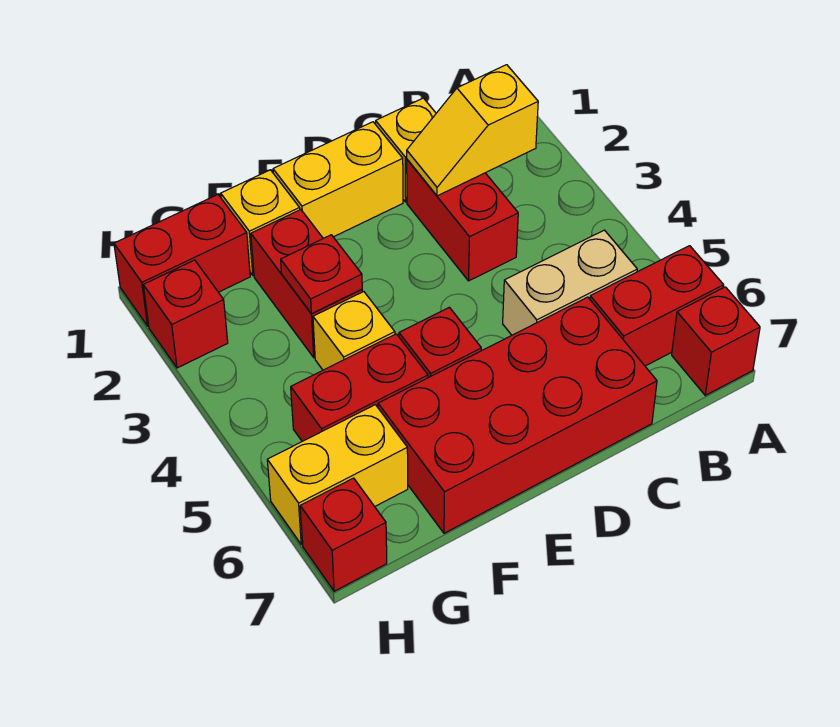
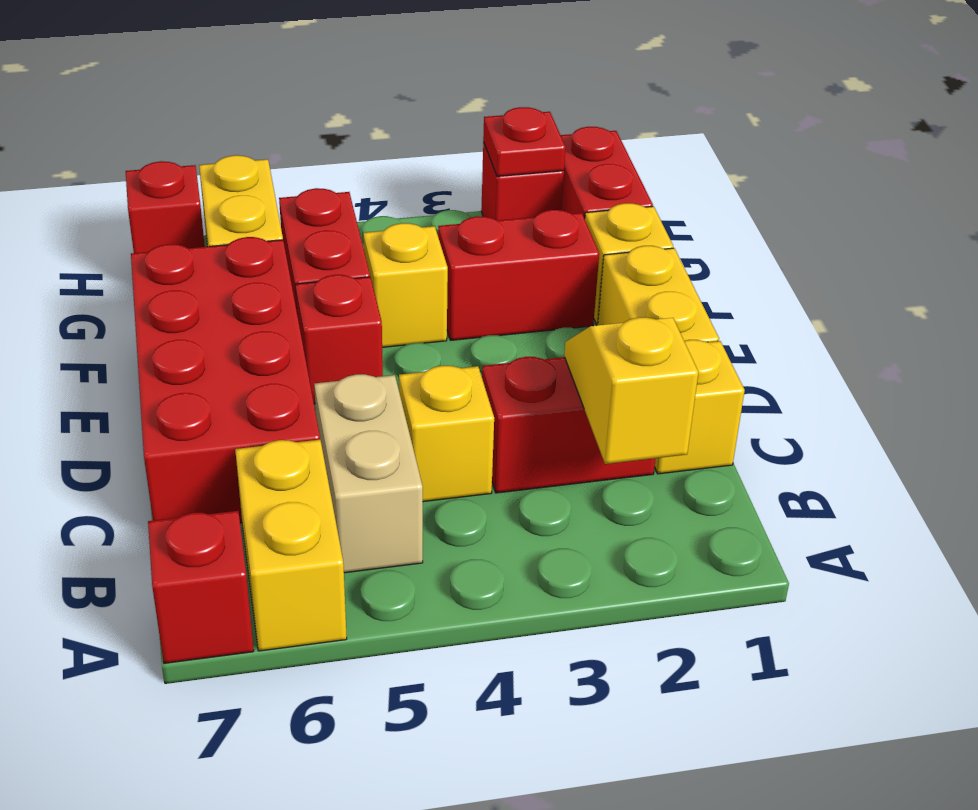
red 1x2 brick [590,246,724,366] -> yellow 1x2 brick [235,440,347,651]
none -> yellow 1x1 brick [399,366,494,502]
red 1x1 plate [281,235,362,314] -> red 1x1 plate moved to [483,107,565,176]

